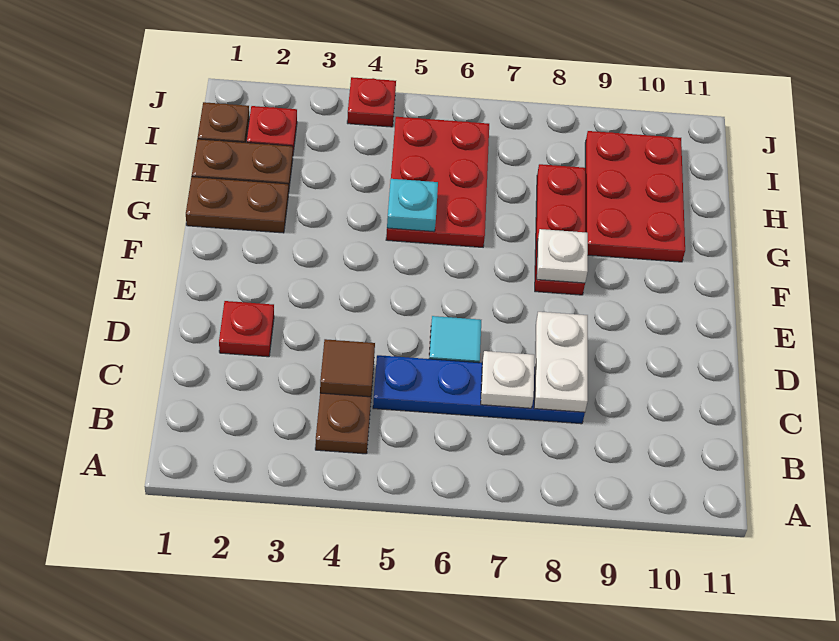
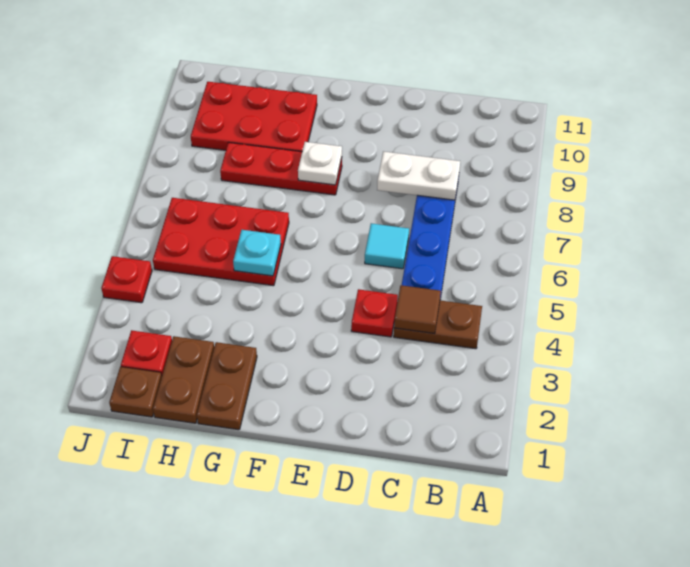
white 1x1 plate [481,351,535,408] -> none
red 1x1 plate [219,301,274,357] -> red 1x1 plate moved to [351,289,398,337]

